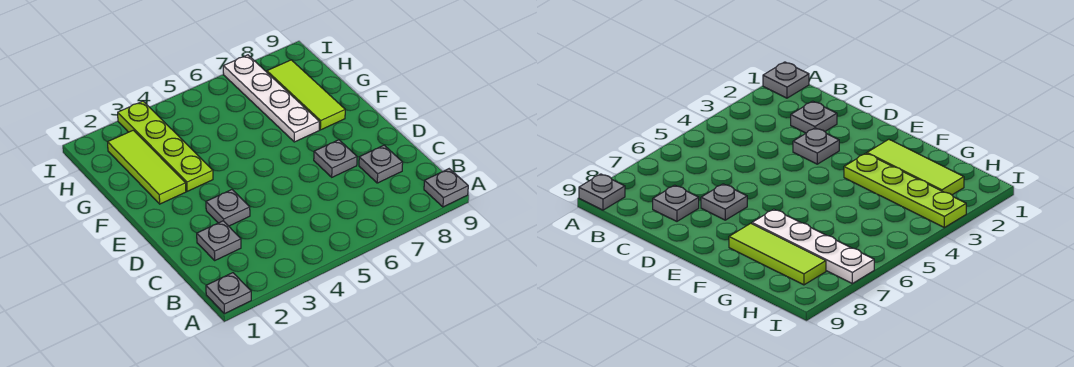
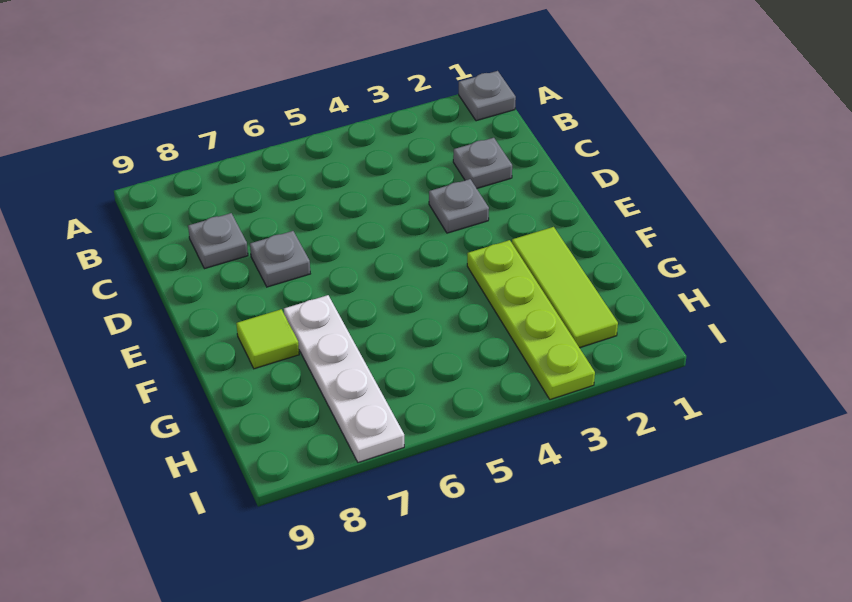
grey 1x1 plate [424,169,468,207] -> none
lime 1x3 tile [267,60,345,130] -> lime 1x1 tile [236,309,299,369]

